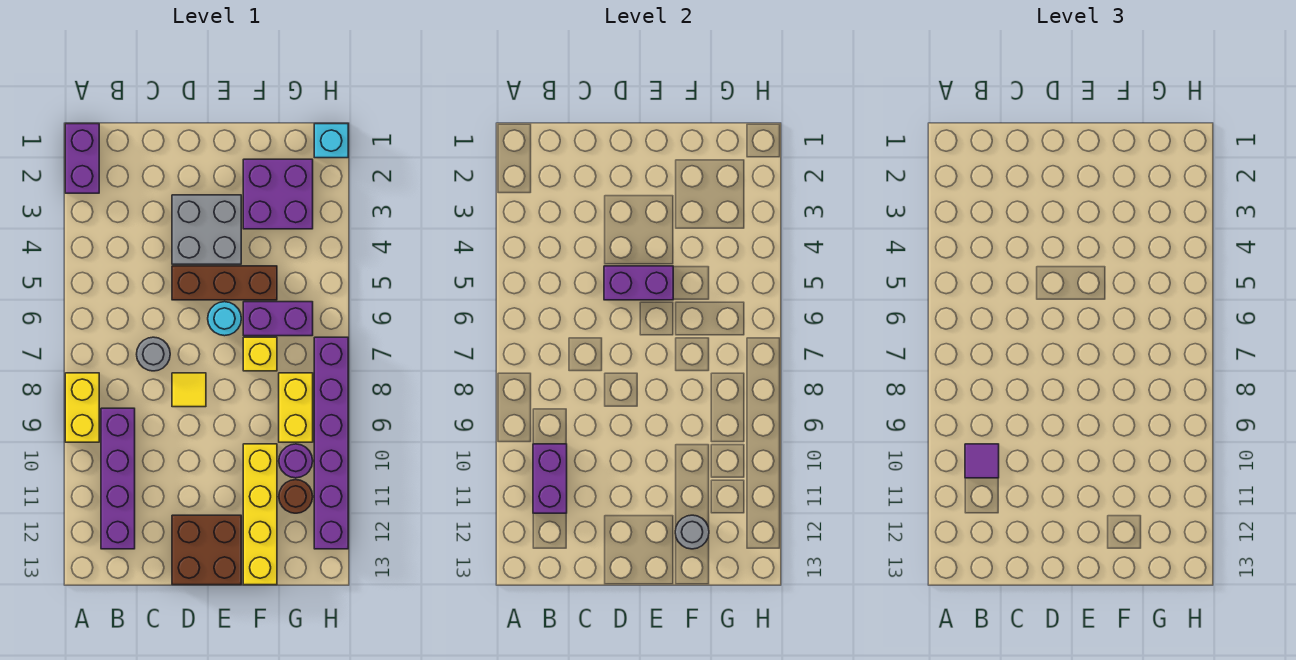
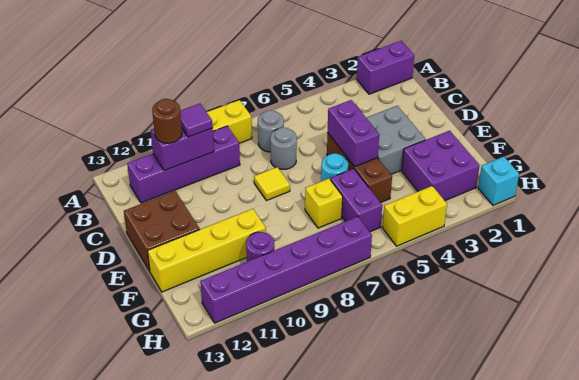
grey 1x1 round brick [675,515,709,549] -> grey 1x1 round brick moved to [258,110,284,152]
yellow 1x2 brick [279,373,313,442] -> yellow 1x2 brick moved to [382,186,447,246]
brown 1x1 round brick [279,480,313,513] -> brown 1x1 round brick moved to [152,99,182,143]

